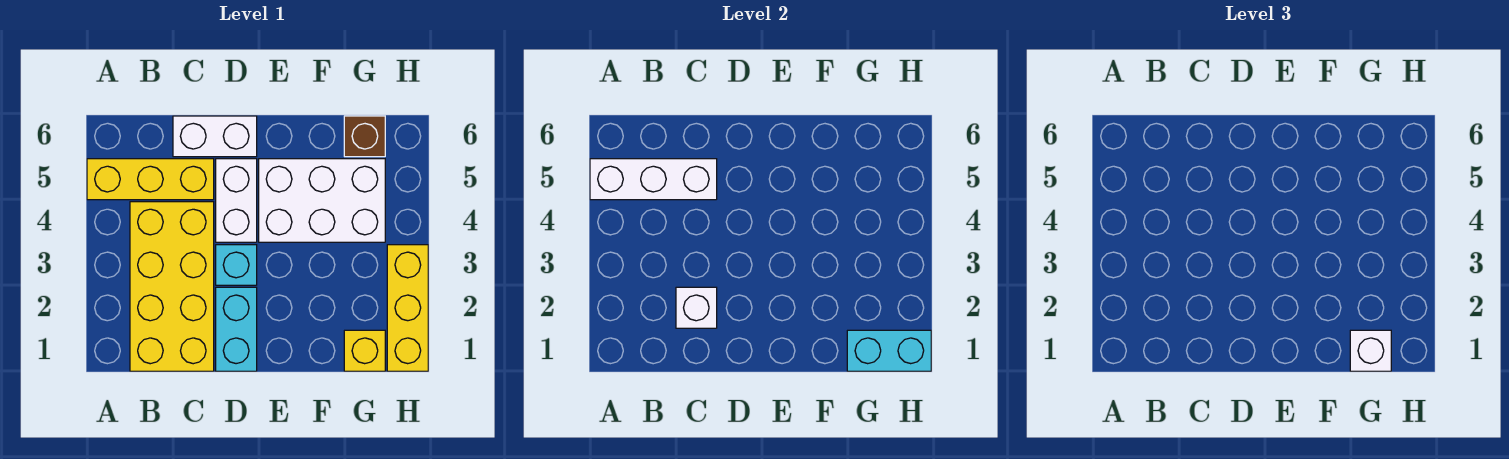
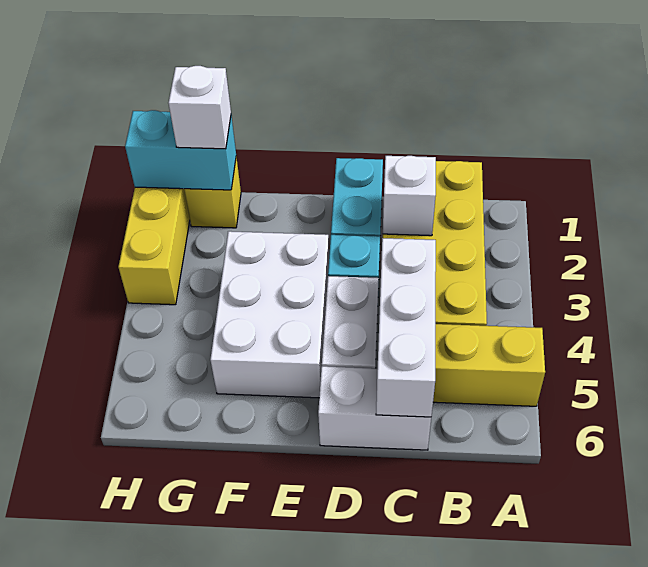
white 1x3 brick [590,159,717,200] -> white 1x3 brick turned to [376,238,436,417]
white 2x3 brick [259,159,385,242] -> white 2x3 brick turned to [210,231,329,398]
brown 1x1 brick [344,116,385,157] -> none

